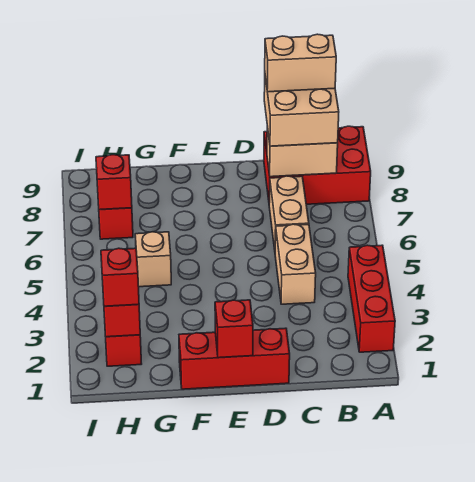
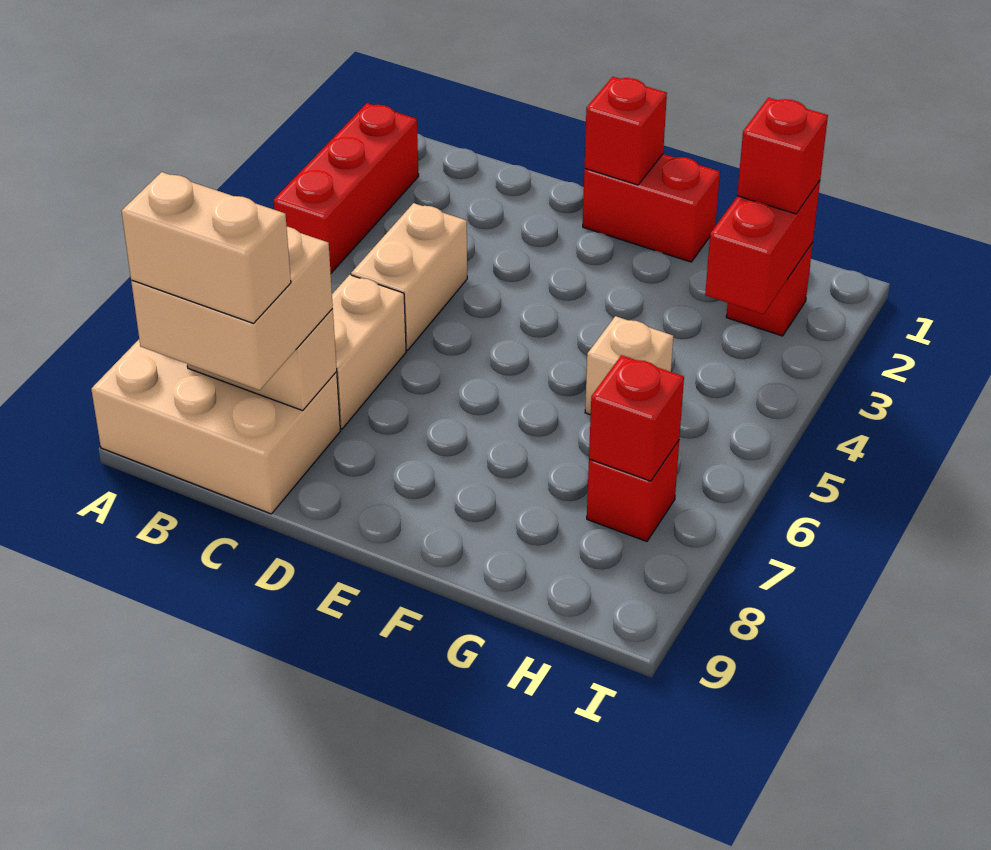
red 2x3 brick [264,126,371,204] -> tan 2x3 brick [91,340,340,514]
red 1x3 brick [179,328,290,389] -> red 1x2 brick [583,154,720,262]

